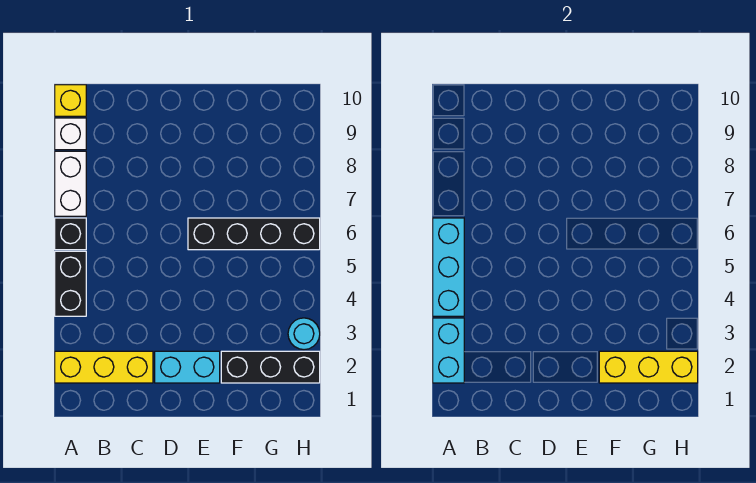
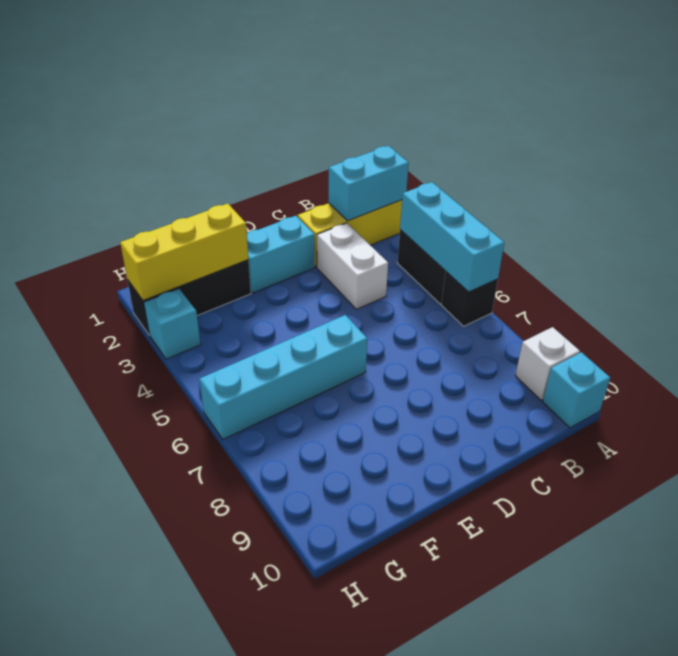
cyan 1x2 brick [433,318,464,383] -> cyan 1x2 brick turned to [329,146,409,221]
white 1x2 brick [55,151,86,216] -> white 1x2 brick moved to [317,223,388,309]
yellow 1x1 brick [55,85,86,116] -> cyan 1x1 brick [543,352,610,428]
black 1x4 brick [188,218,320,250] -> cyan 1x4 brick [199,315,367,439]
cyan 1x1 round brick [288,318,320,350] -> cyan 1x1 brick [144,289,201,359]

